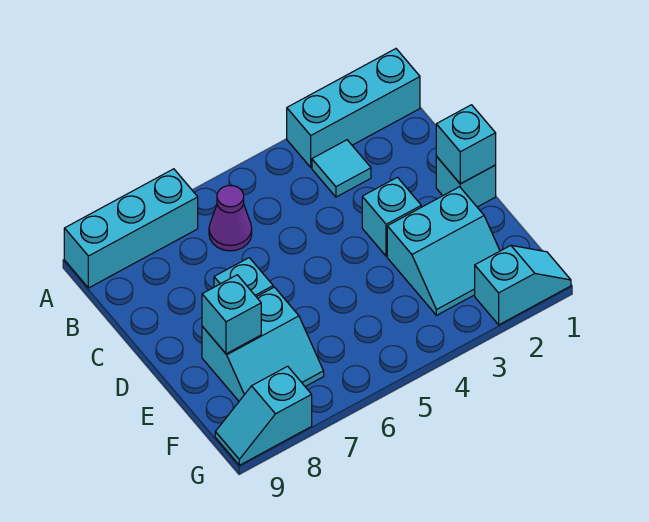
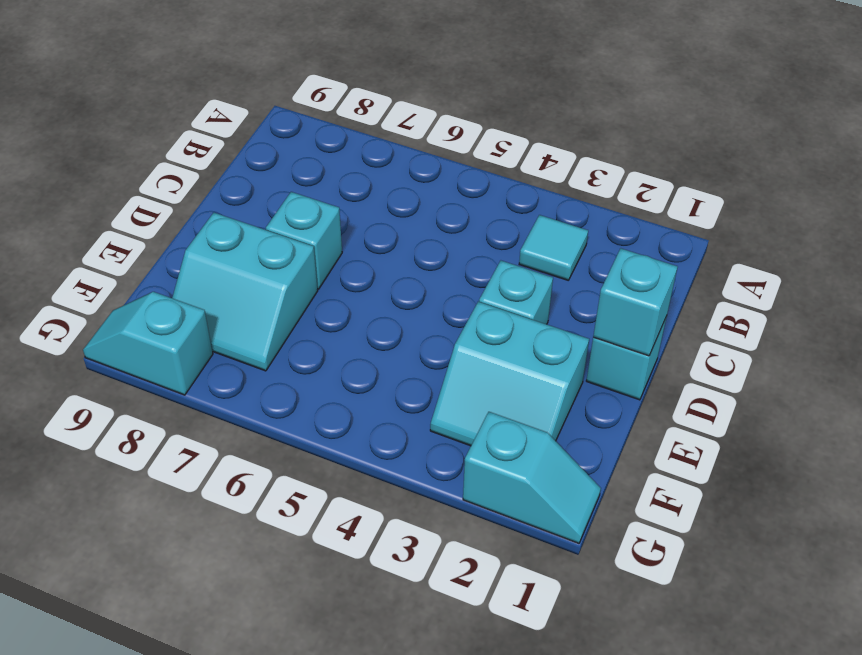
cyan 1x3 brick [287,49,420,167] -> none
cyan 1x3 brick [64,169,198,288] -> none
purple 1x1 cone [209,185,252,251] -> none
cyan 1x1 brick [202,275,261,354] -> none

